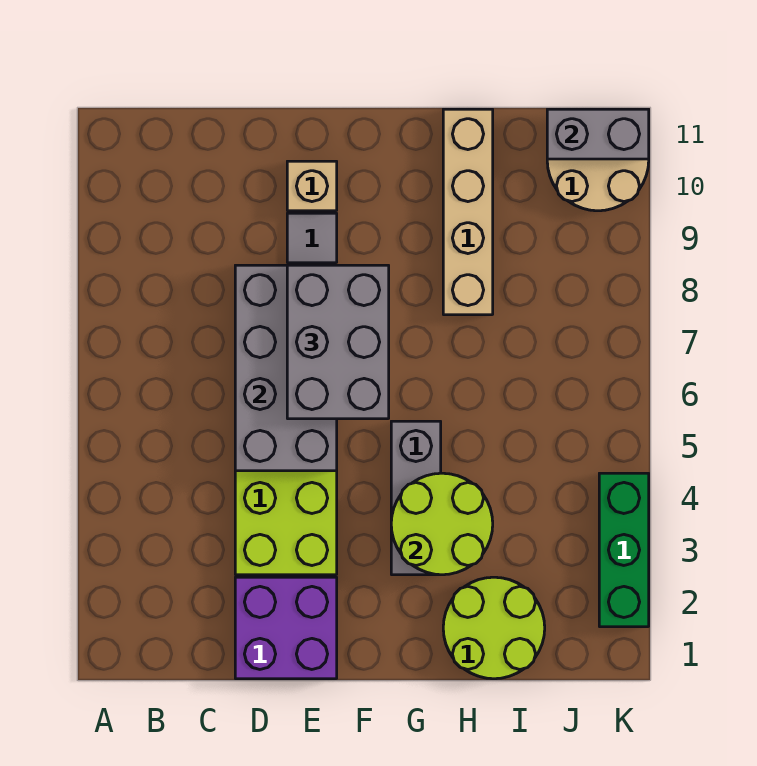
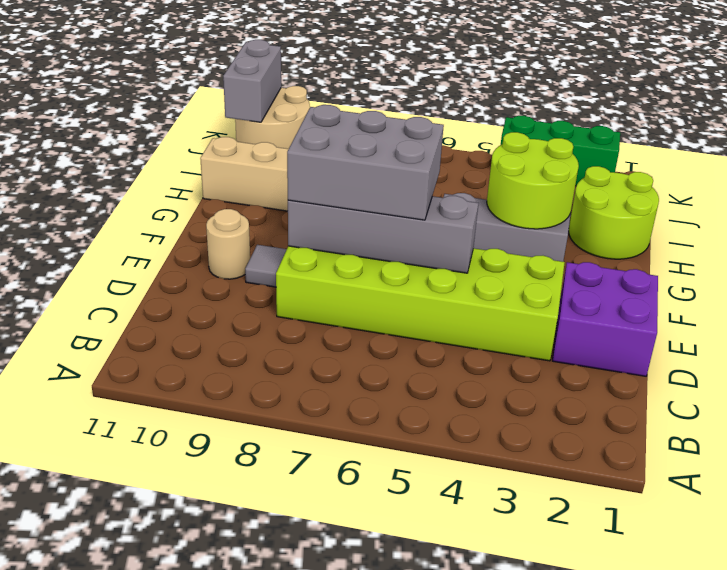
grey 2x4 brick [235,265,337,471] -> grey 1x4 brick [288,196,478,273]
tan 1x1 brick [287,161,337,211] -> tan 1x1 round brick [206,209,250,279]

